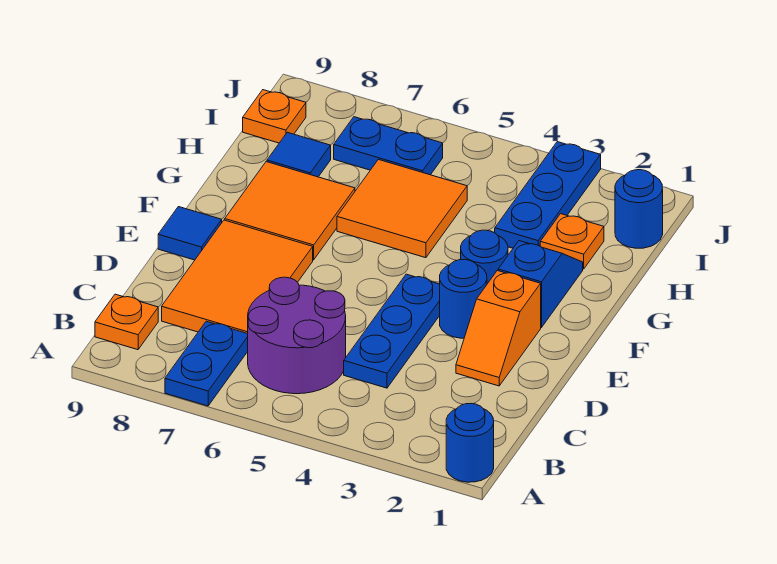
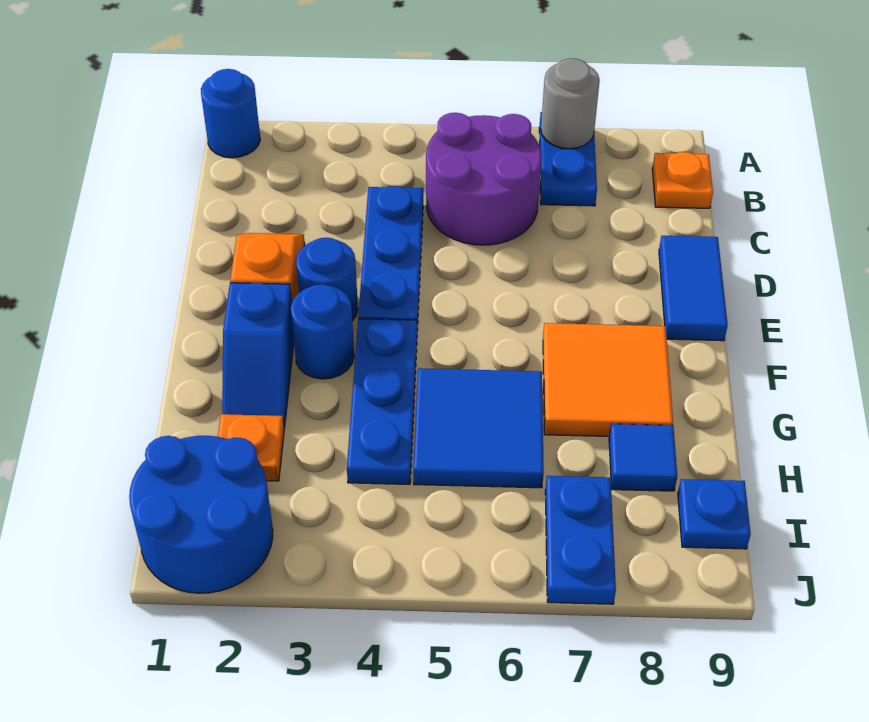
none -> grey 1x1 round brick [541,58,600,149]
orange 2x3 tile [162,220,313,334] -> none
blue 1x1 tile [158,207,222,260] -> blue 1x2 tile [659,236,728,341]
orange 2x2 tile [337,159,467,258] -> blue 2x2 tile [413,368,544,488]
blue 1x3 plate [495,142,601,248] -> blue 1x3 plate moved to [347,319,417,484]
blue 1x1 round brick [615,170,663,248] -> blue 2x2 round brick [129,436,273,593]
blue 1x2 plate [334,117,443,175] -> blue 1x2 plate turned to [545,476,616,604]
orange 1x1 plate [243,90,306,143] -> blue 1x1 plate [678,479,751,549]

